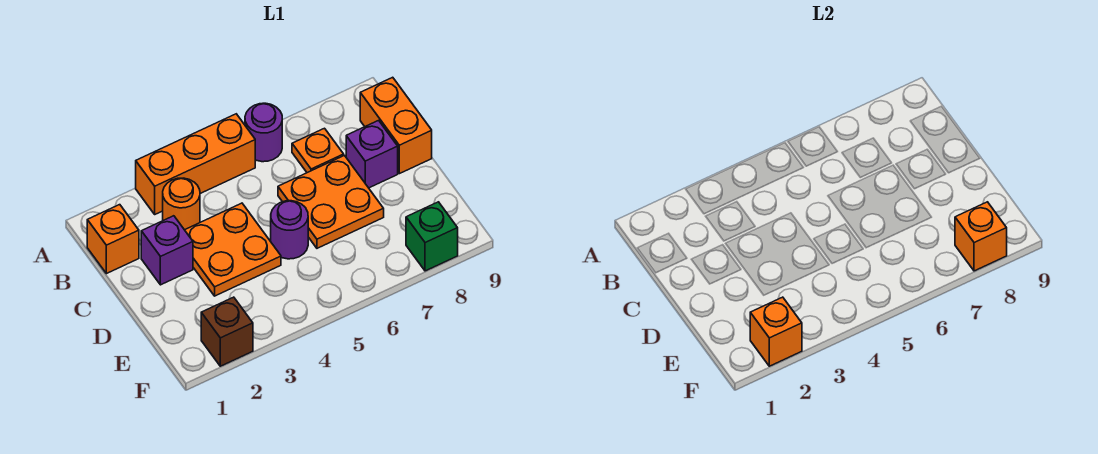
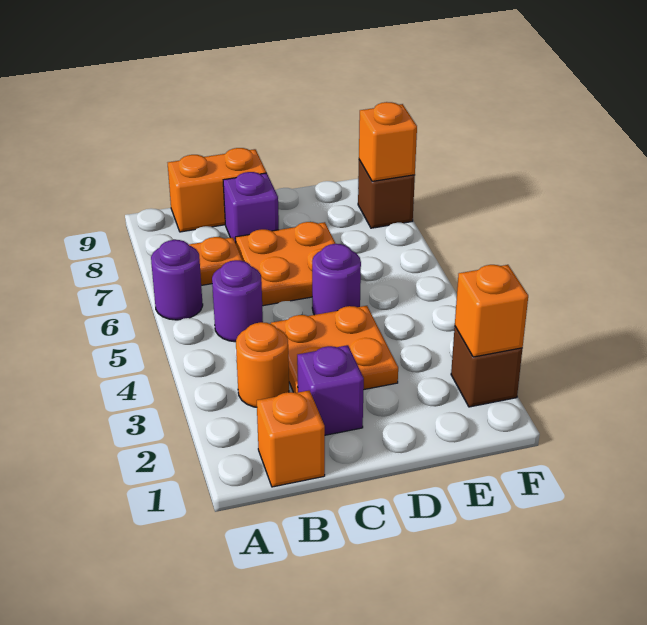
orange 1x3 brick [136,114,255,214] -> none
none -> purple 1x1 round brick [212,260,263,342]
green 1x1 brick [406,202,458,271] -> brown 1x1 brick [358,160,415,228]

